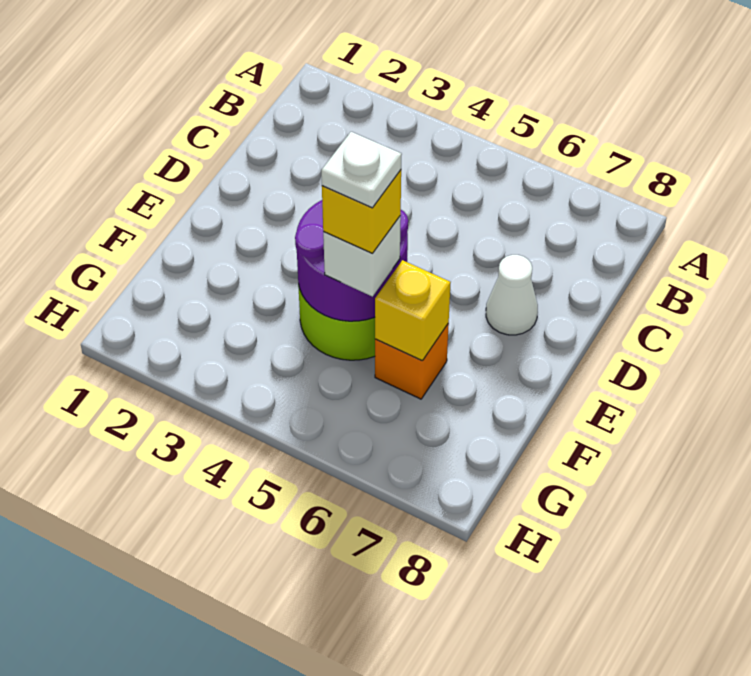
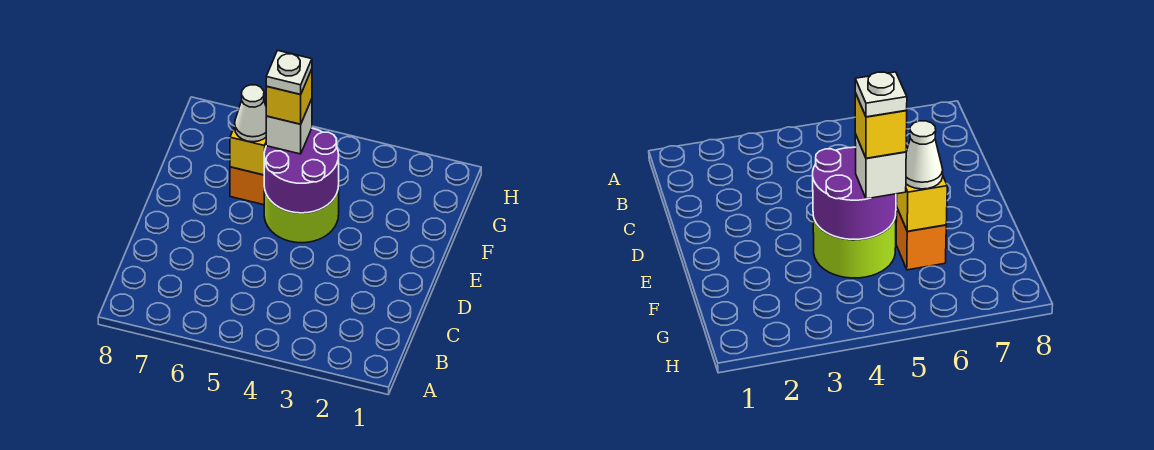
white 1x1 cone [486,255,538,335] -> white 1x1 cone moved to [235,85,266,142]

